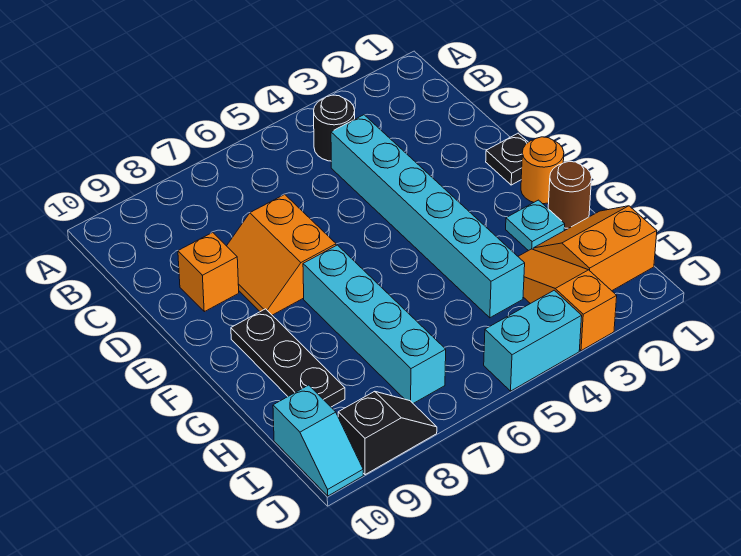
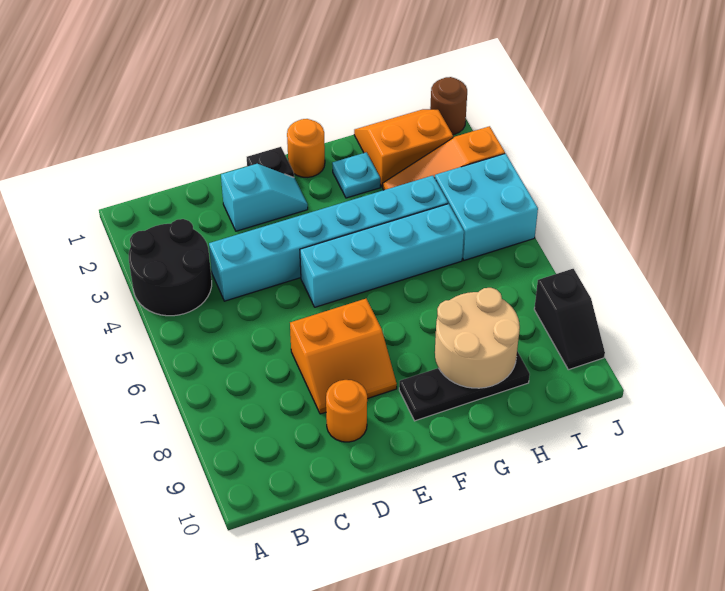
black 1x1 round brick [314,95,355,161] -> black 2x2 round brick [129,219,212,316]
orange 1x1 brick [178,232,239,312] -> orange 1x1 round brick [326,380,367,442]
cyan 1x4 brick [303,245,446,403] -> cyan 1x4 brick moved to [300,204,464,307]
brown 1x1 round brick [548,161,592,228] -> brown 1x1 round brick moved to [430,77,467,135]
none -> tan 2x2 round brick [435,288,520,388]
orange 2x2 slope [533,206,657,291] -> orange 2x2 slope turned to [354,109,453,187]
cyan 1x2 slope [273,385,363,496] -> cyan 1x2 slope moved to [221,164,308,231]
cyan 1x2 brick [484,290,582,391] -> cyan 2x2 brick [435,154,538,260]
black 1x2 slope [338,391,437,475] -> black 1x2 slope turned to [534,269,605,370]

